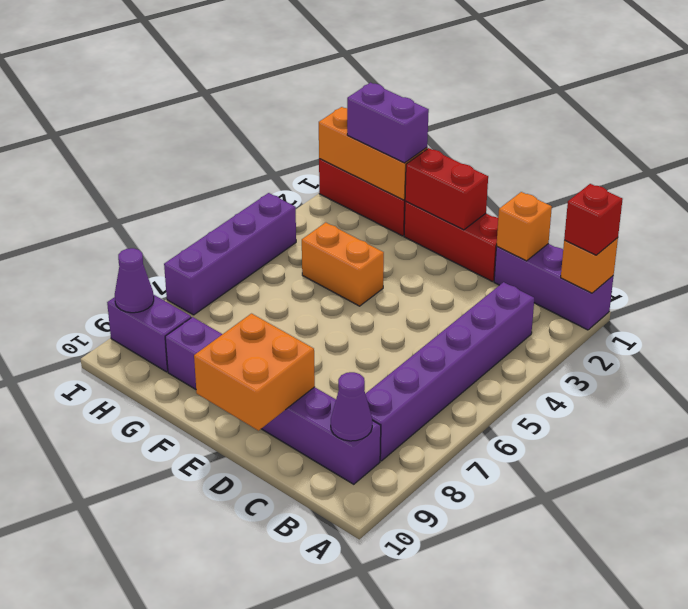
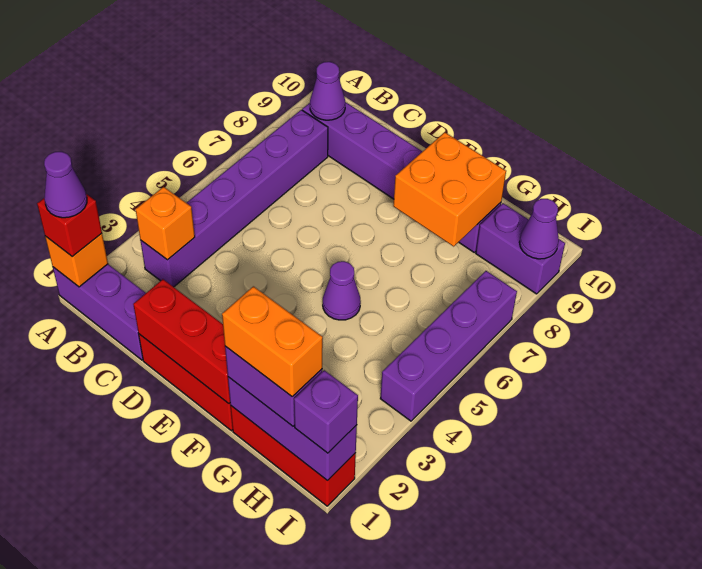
none -> purple 1x1 cone [44,152,87,218]
orange 1x1 brick [497,192,552,261] -> orange 1x1 brick moved to [135,187,195,260]
orange 2x2 brick [194,314,315,431] -> orange 2x2 brick moved to [393,132,506,246]
red 1x2 brick [405,148,488,230] -> red 1x3 brick [133,279,230,404]
orange 1x2 brick [302,222,384,306] -> orange 1x2 brick moved to [222,286,323,397]
none -> purple 1x1 cone [323,261,361,320]
orange 1x3 brick [319,107,427,200] -> purple 1x3 brick [228,377,357,481]
none -> purple 1x1 brick [294,370,358,453]

